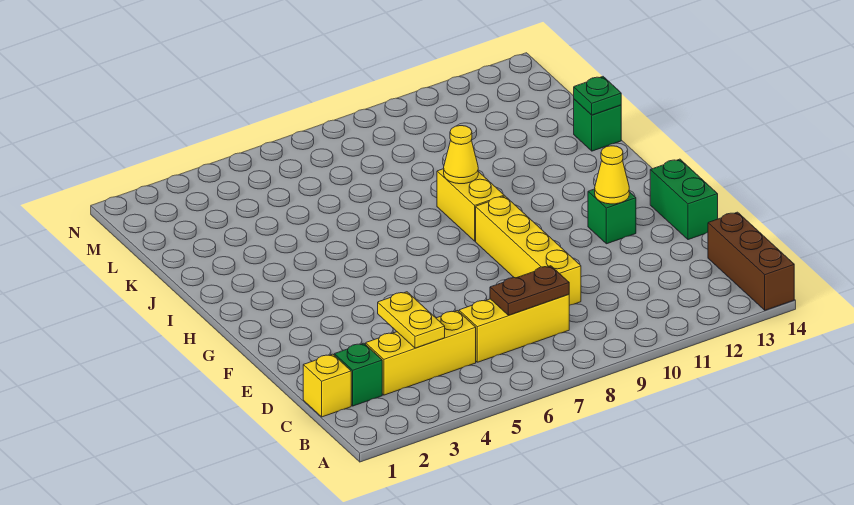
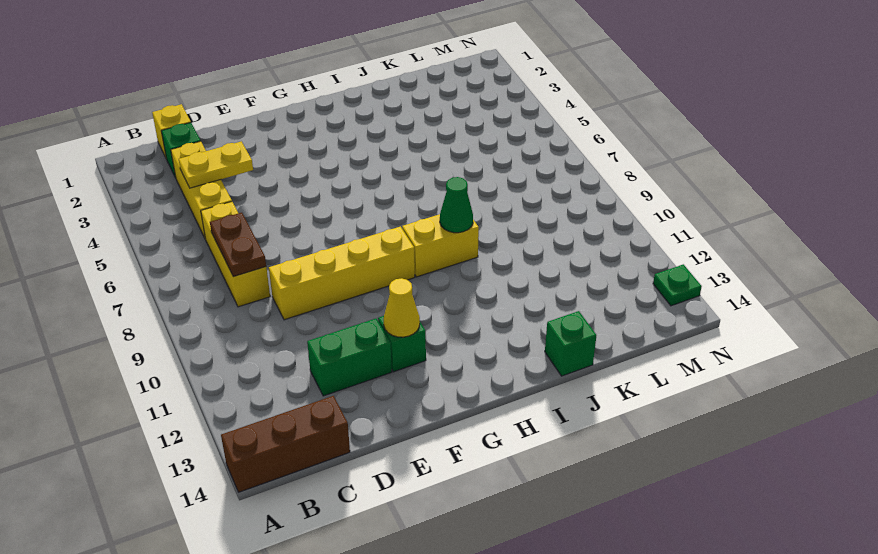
green 1x2 brick [650,159,718,240] -> green 1x2 brick moved to [307,319,392,396]
yellow 1x1 cone [444,126,478,184] -> green 1x1 cone [440,177,473,233]
green 1x1 plate [574,77,621,115] -> green 1x1 plate moved to [653,264,702,306]

